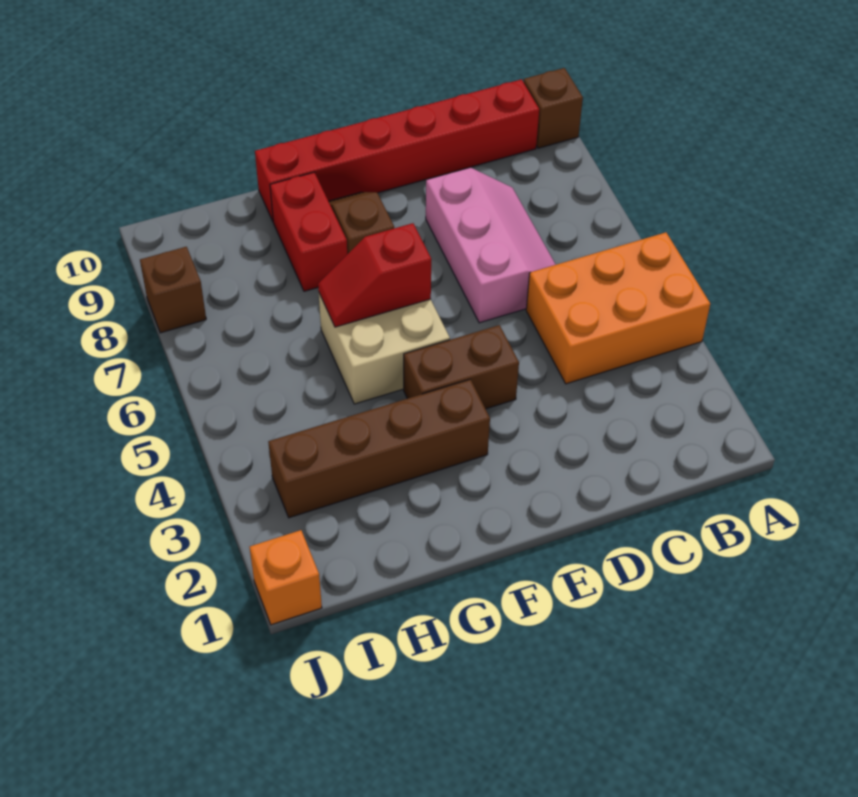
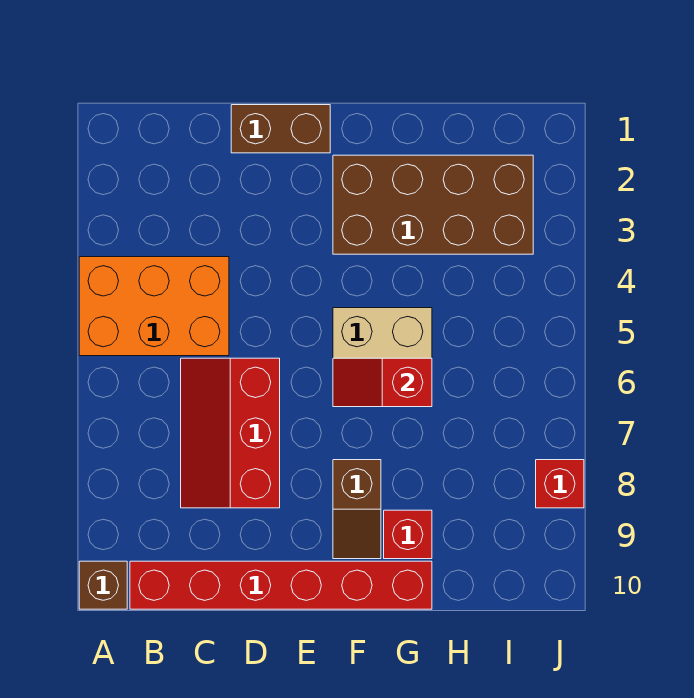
pink 2x3 slope [426,168,556,323] -> red 2x3 slope [181,358,280,508]
brown 1x2 brick [404,325,519,409] -> brown 1x2 brick moved to [231,105,330,153]
brown 1x4 brick [268,379,490,518] -> brown 2x4 brick [333,155,533,254]
red 1x2 slope [318,223,431,327] -> red 1x2 slope turned to [333,358,432,407]
red 1x2 brick [270,172,347,291] -> red 1x1 brick [384,510,432,559]
orange 1x1 brick [250,530,322,625] -> none
brown 1x1 brick [140,247,206,333] -> red 1x1 brick [536,460,584,508]

